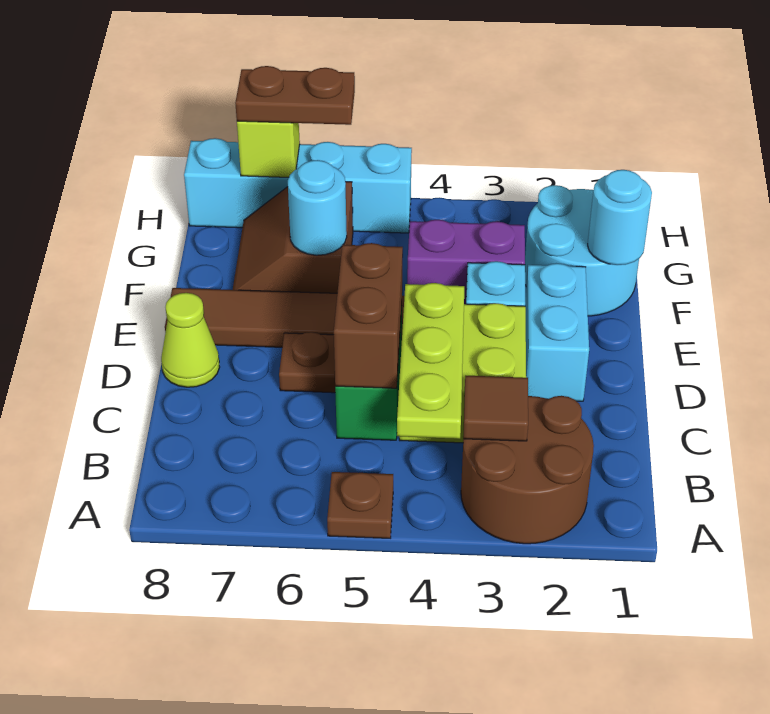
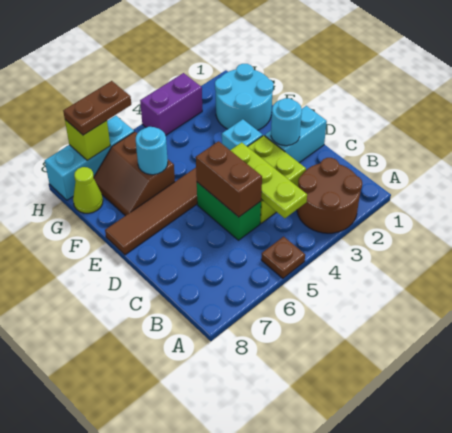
brown 1x1 tile [463,376,528,441] -> none
cyan 1x2 brick [525,263,589,401] -> cyan 1x2 brick turned to [265,106,327,163]
brown 1x1 plate [279,332,336,393] -> none
lime 1x1 cone [161,293,220,387] -> lime 1x1 cone moved to [73,167,103,213]
cyan 1x1 round brick [588,170,652,265] -> cyan 1x1 round brick moved to [271,98,302,146]
purple 1x2 brick [407,220,525,304] -> purple 1x2 brick moved to [140,73,202,136]
cyan 1x4 brick [184,138,412,233] -> cyan 1x3 brick [45,116,134,200]

